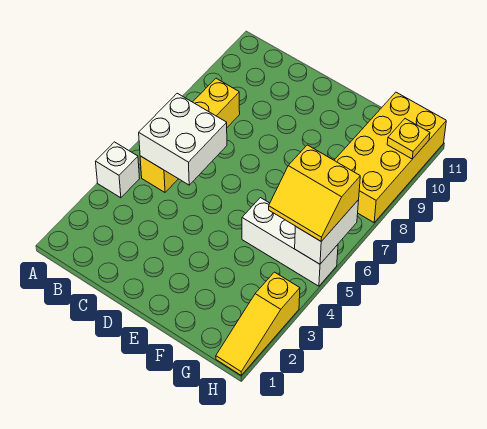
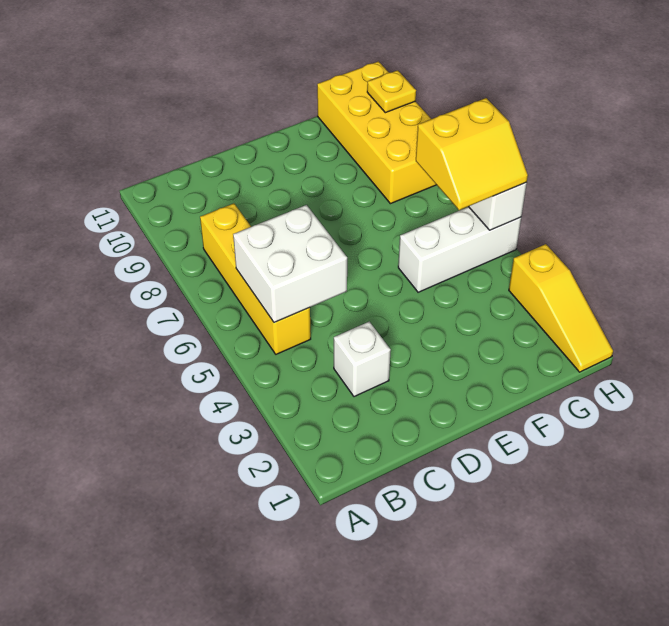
white 1x1 brick [96,142,140,198] -> white 1x1 brick moved to [334,322,391,397]

